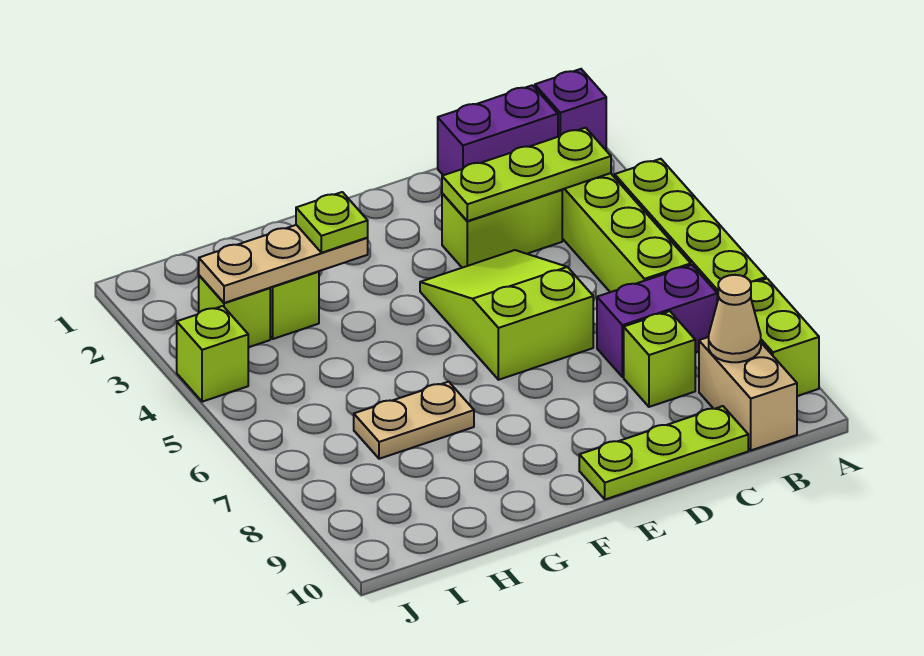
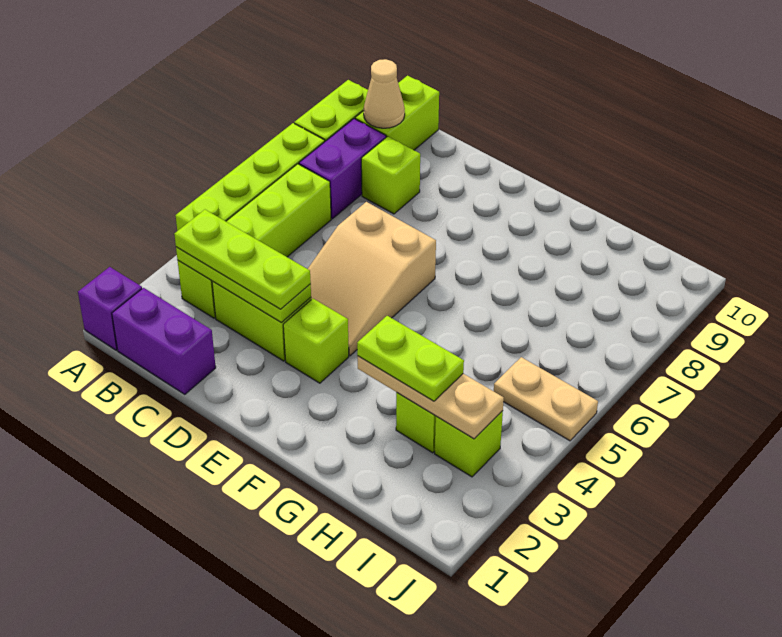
purple 1x2 brick [597,265,717,377] -> purple 1x2 brick turned to [299,119,386,219]
tan 1x2 brick [699,337,797,450] -> lime 1x2 brick [355,76,439,150]
lime 1x3 plate [579,406,748,499] -> lime 1x3 plate moved to [174,210,311,309]
lime 2x3 slope [420,250,593,380] -> tan 2x3 slope [308,202,436,356]
lime 1x1 plate [296,192,368,253] -> lime 1x2 plate [357,316,464,401]
tan 1x2 plate [354,382,474,459] -> tan 1x2 plate moved to [494,357,598,441]
lime 1x1 brick [177,306,248,402] -> lime 1x1 brick moved to [283,299,349,383]

